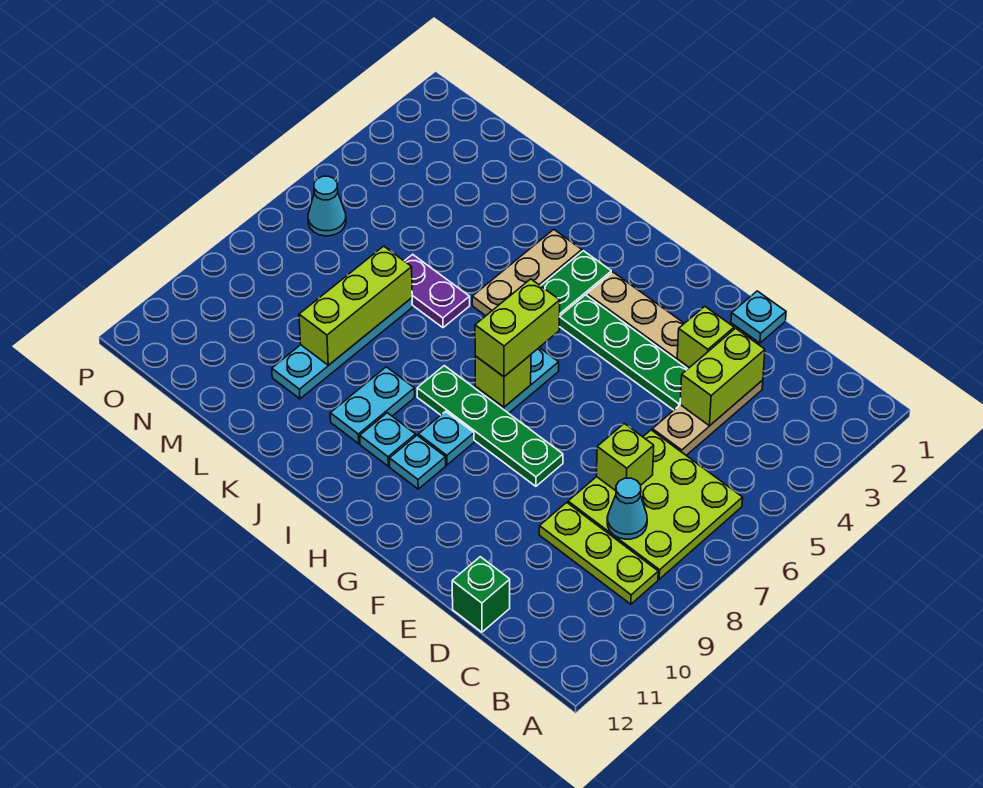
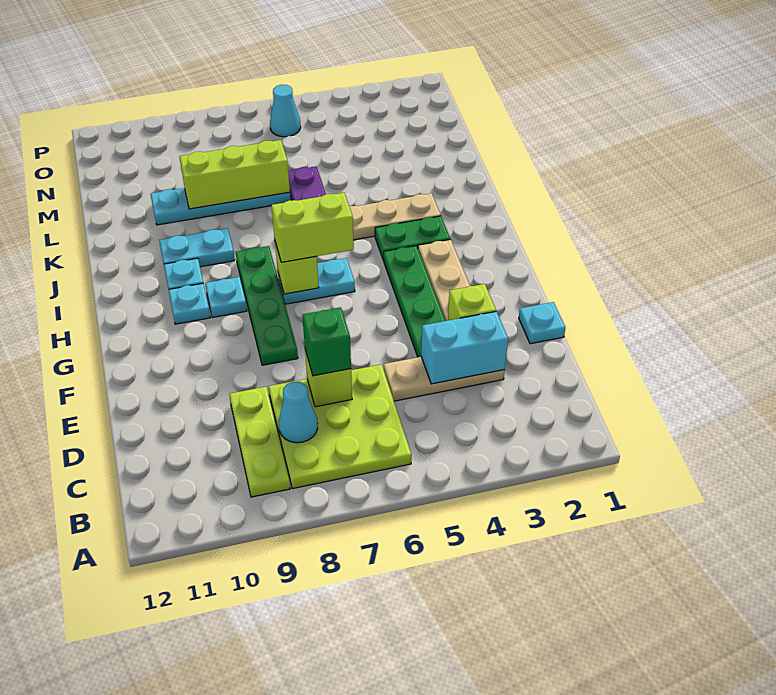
lime 1x2 brick [680,328,765,426] -> cyan 1x2 brick [421,311,508,384]
green 1x1 brick [452,557,510,632] -> green 1x1 brick moved to [302,307,351,376]

